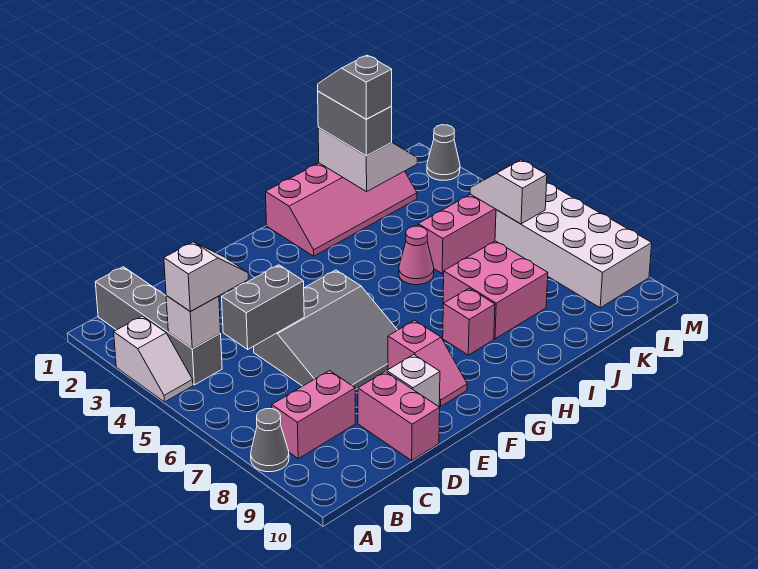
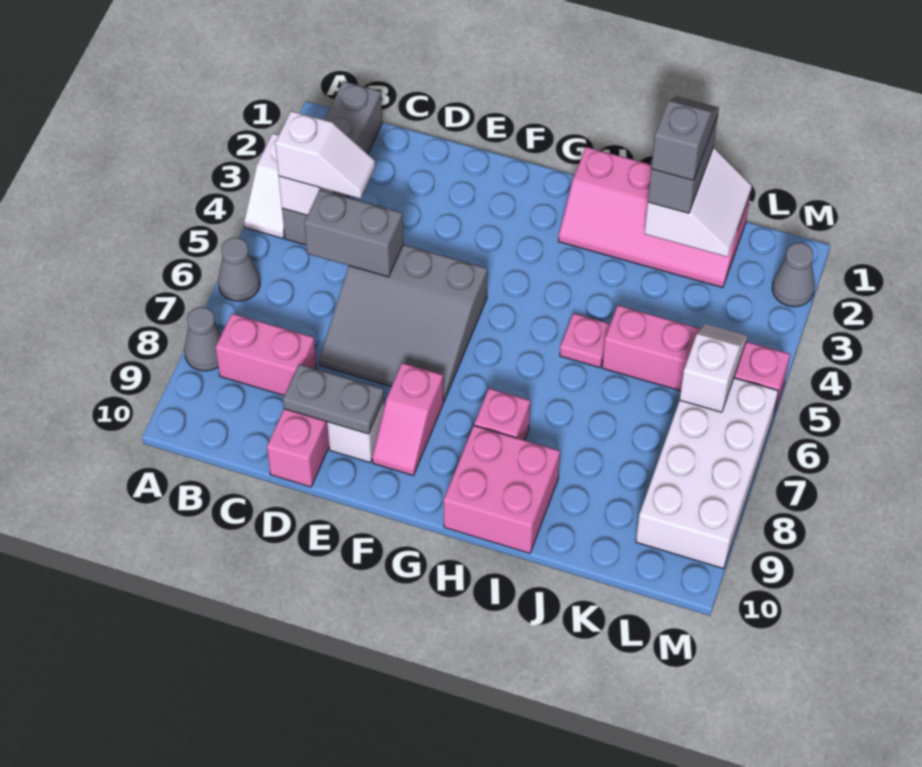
none -> grey 1x1 cone [218,238,260,301]
none -> grey 1x2 plate [283,364,384,434]
pink 1x1 cone [399,226,434,285] -> pink 1x1 plate [560,313,610,368]
pink 2x2 brick [443,241,548,339] -> pink 2x2 brick moved to [444,426,560,553]

